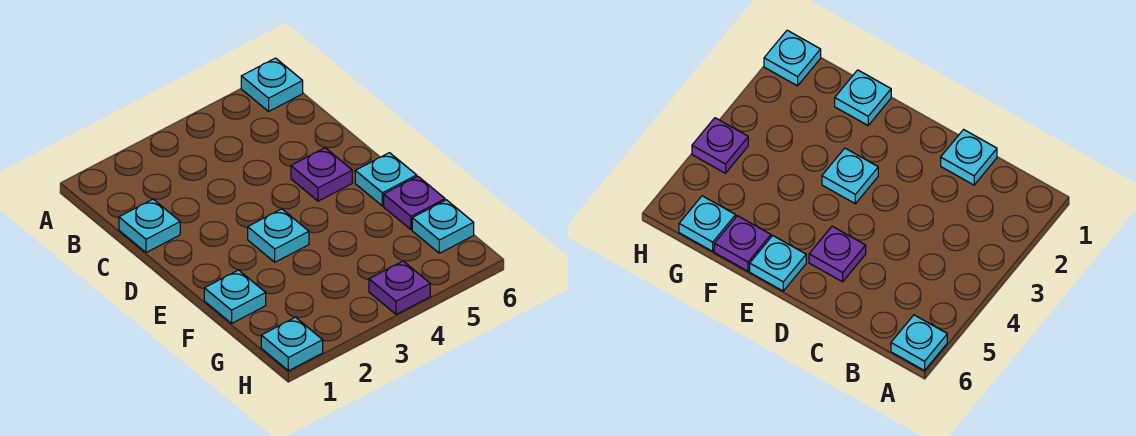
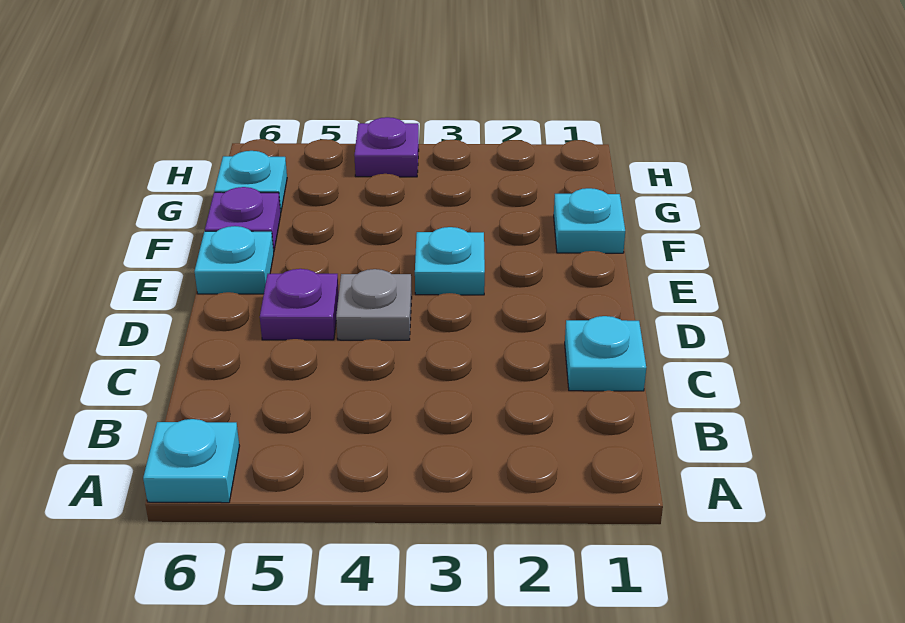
none -> grey 1x1 plate [336,269,412,340]
cyan 1x1 plate [261,317,323,371] -> none

